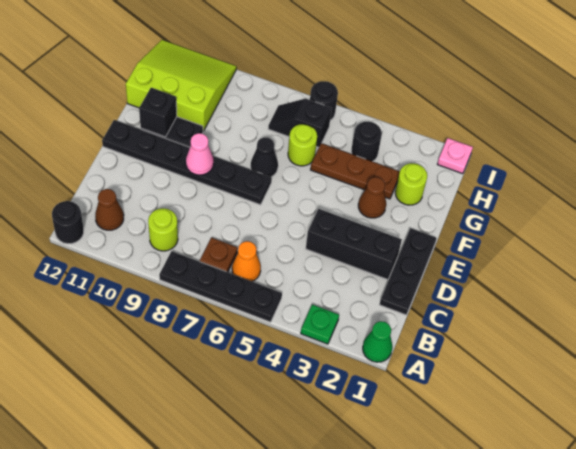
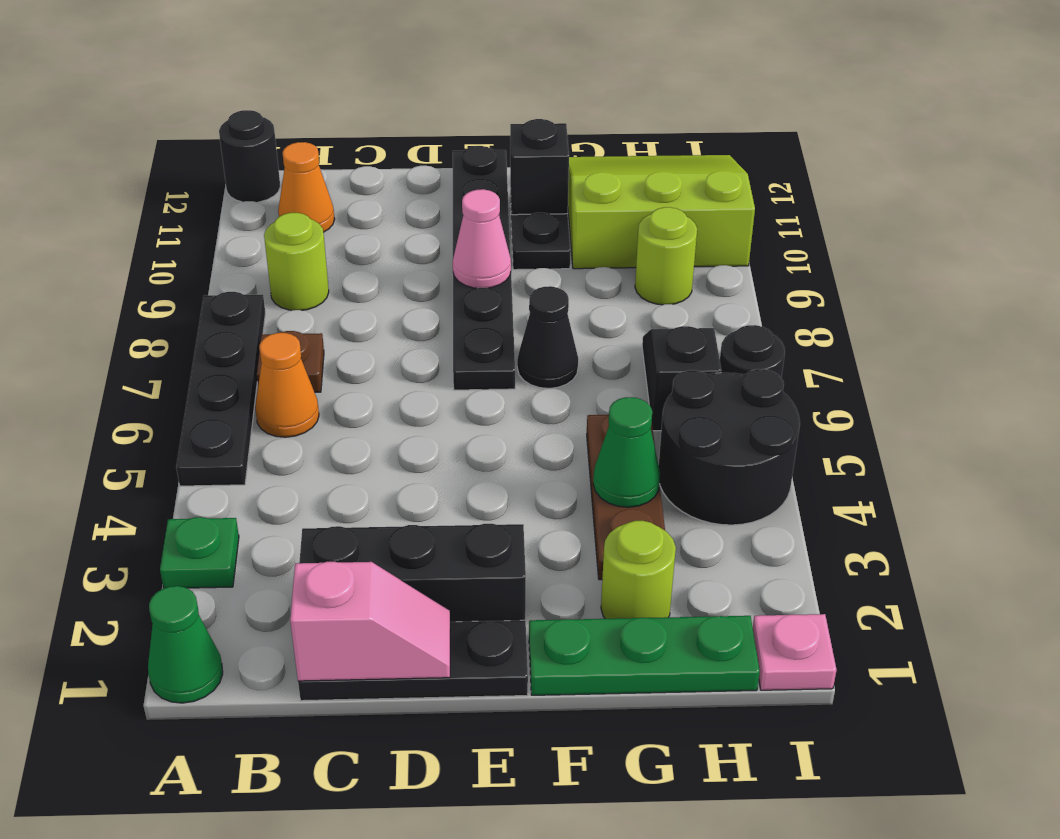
brown 1x1 cone [95,189,124,230] -> orange 1x1 cone [278,142,335,232]
none -> pink 1x2 slope [290,562,450,681]
black 1x3 brick [306,209,402,280] -> black 1x3 brick turned to [299,524,526,622]
none -> green 1x3 plate [529,616,760,695]
brown 1x1 cone [358,177,386,218] -> none
none -> green 1x1 cone [593,397,660,507]
lime 1x1 round brick [288,124,317,166] -> lime 1x1 round brick moved to [635,207,697,305]
lime 3x3 slope [126,40,236,131] -> lime 3x3 slope turned to [568,155,755,269]
black 1x1 round brick [351,122,382,162] -> black 2x2 round brick [659,369,800,525]

